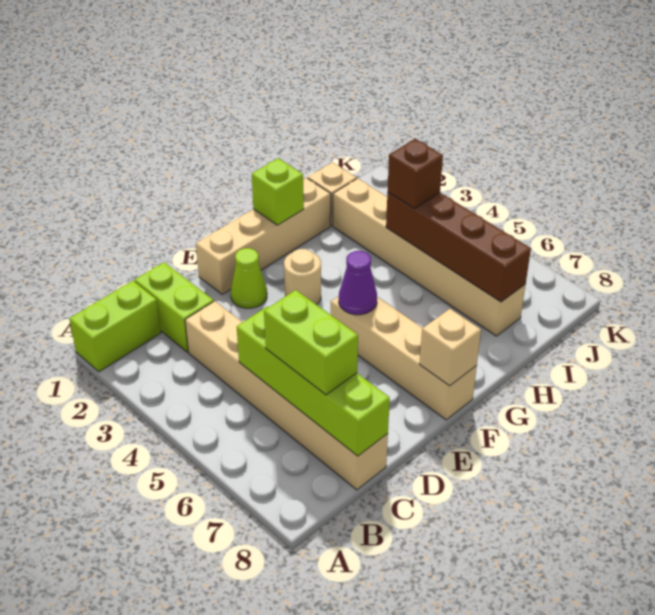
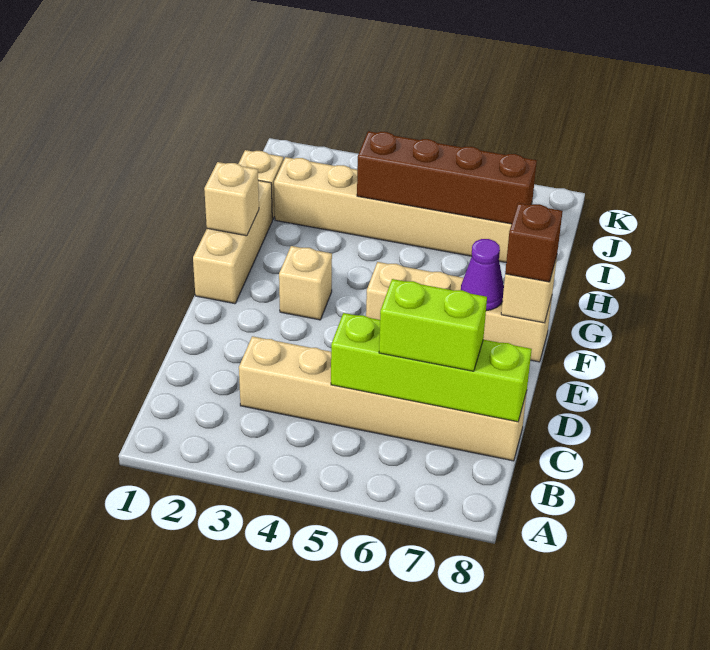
lime 1x2 brick [69,281,161,372] -> none
lime 1x2 brick [135,262,214,352] -> none
tan 1x4 brick [196,178,331,294] -> tan 1x3 brick [193,180,272,304]
lime 1x1 cone [231,248,267,308] -> none
tan 1x1 round brick [284,249,321,305] -> tan 1x1 brick [279,246,332,320]
purple 1x1 cone [339,251,377,315] -> purple 1x1 cone moved to [461,239,504,311]
lime 1x1 brick [252,158,304,225] -> tan 1x1 brick [204,162,259,236]
brown 1x1 brick [388,139,443,209] -> brown 1x1 brick moved to [505,203,563,282]

